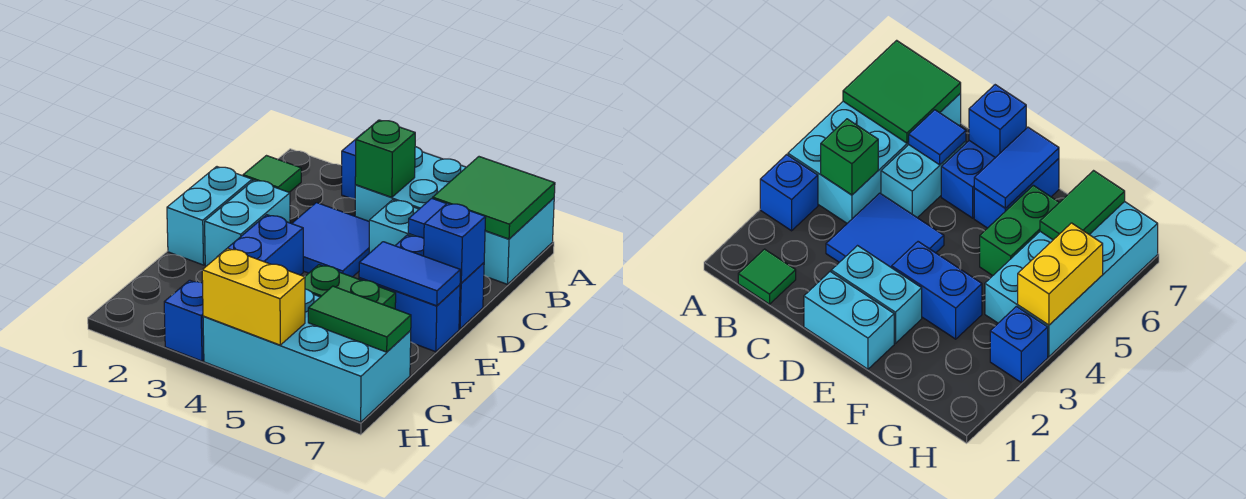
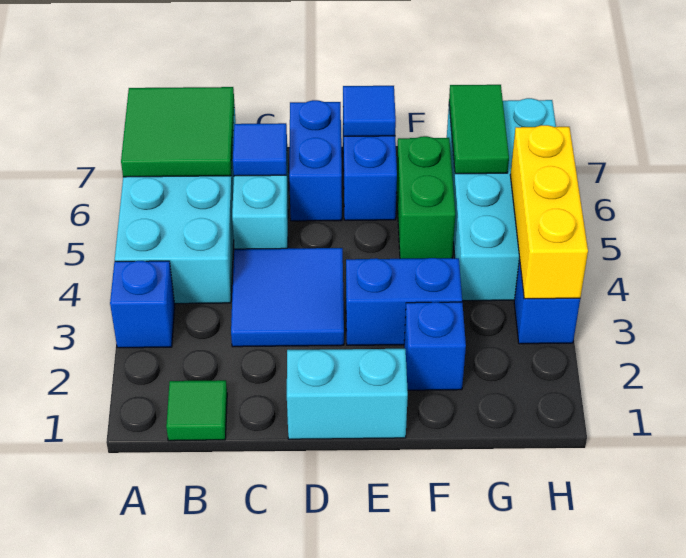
green 1x1 brick [355,120,415,197] -> none
cyan 1x2 brick [205,180,290,266] -> none
blue 1x1 brick [424,203,486,283] -> blue 1x1 brick moved to [404,302,466,390]
blue 1x2 tile [359,242,460,306] -> blue 1x1 tile [343,86,396,136]
yellow 1x2 brick [202,248,305,345] -> yellow 1x3 brick [510,125,588,299]

